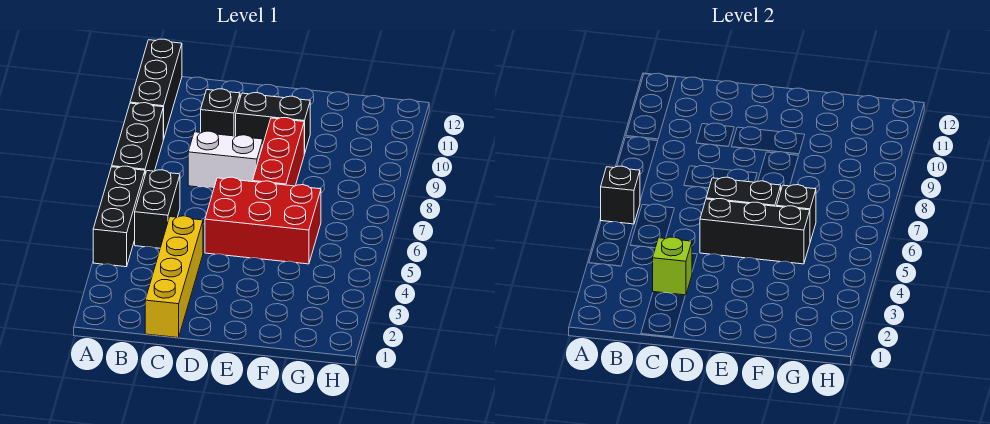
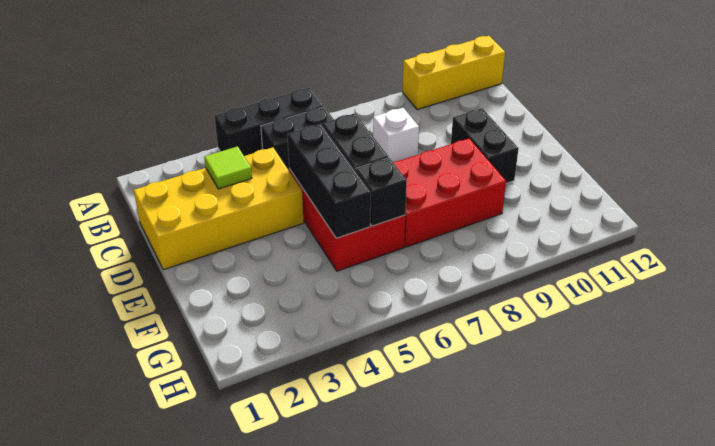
black 1x1 brick [601,166,640,224] -> none
black 1x3 brick [112,103,163,174] -> none
black 1x3 brick [130,39,182,139] -> yellow 1x3 brick [402,36,505,110]
yellow 1x4 brick [145,216,203,338] -> yellow 2x4 brick [134,147,304,270]
lime 1x1 brick [653,237,692,295] -> lime 1x1 tile [204,146,252,189]
white 1x2 brick [188,131,263,189] -> white 1x1 brick [373,108,419,162]
black 1x1 brick [201,89,240,136] -> none
red 1x3 brick [253,118,304,186] -> red 2x3 brick [393,139,506,247]

